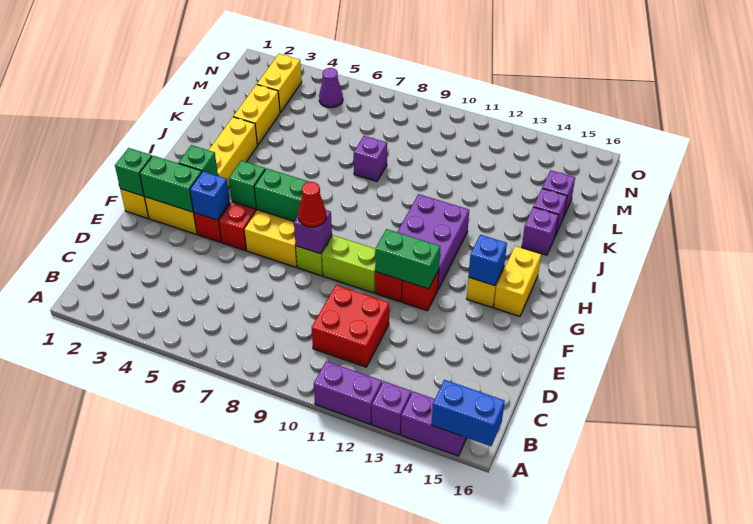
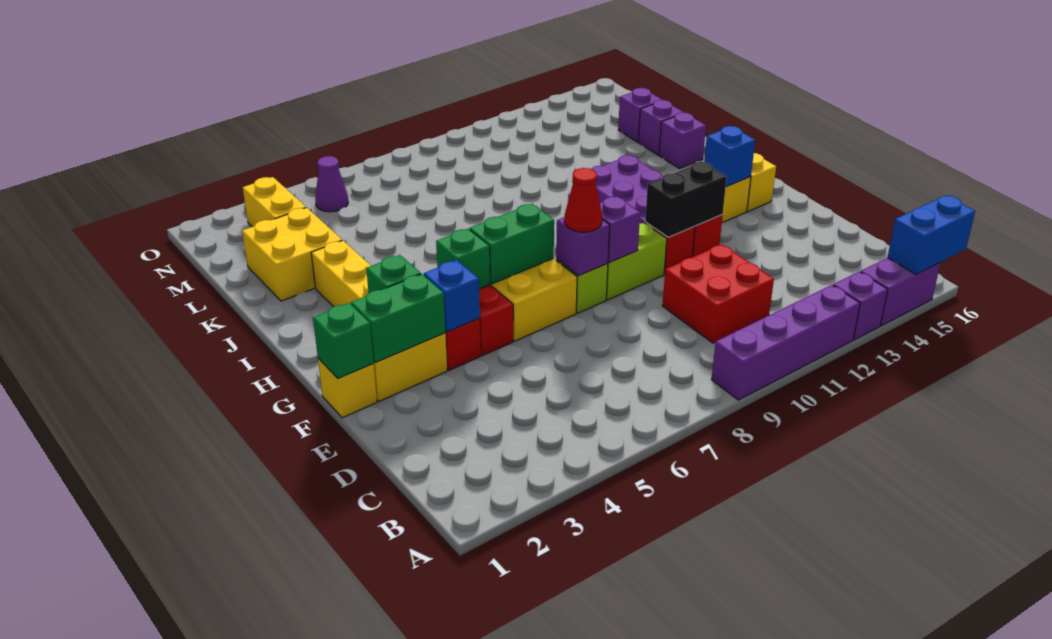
purple 1x2 brick [314,361,382,424] -> purple 1x4 brick [711,285,860,400]
green 1x2 brick [375,229,440,289] -> black 1x2 brick [645,162,727,237]
yellow 1x2 brick [233,85,280,145] -> yellow 2x2 brick [242,208,342,301]
purple 1x1 brick [354,136,387,181] -> purple 1x1 brick moved to [600,196,640,262]

